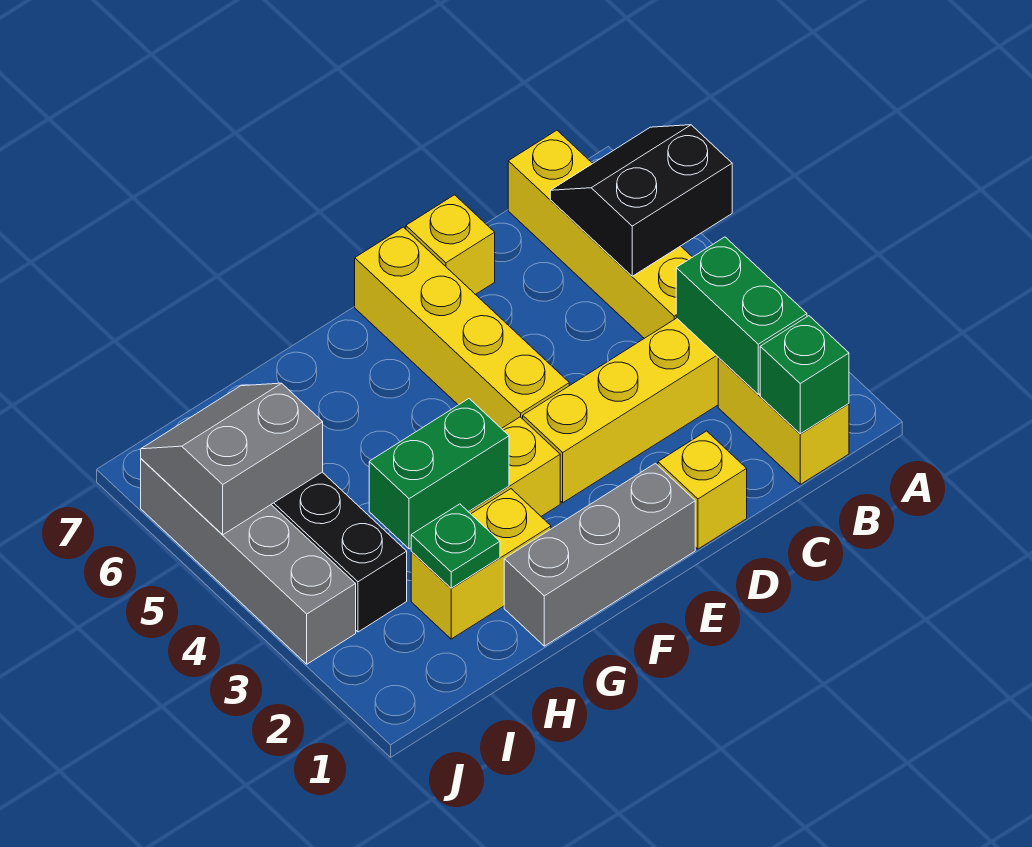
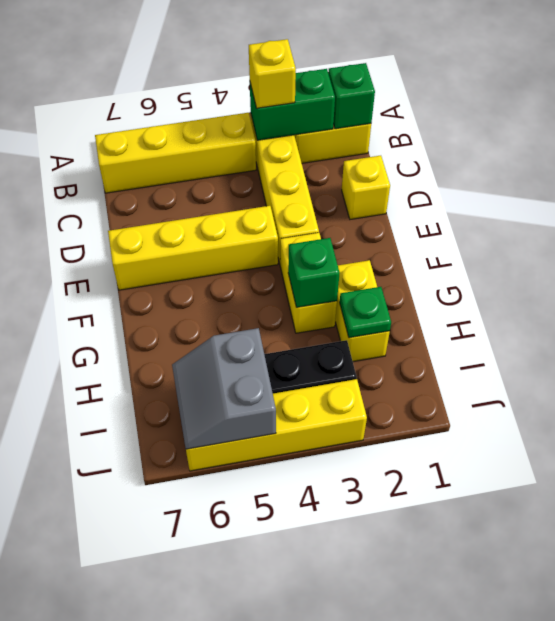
black 2x2 slope [550,125,732,276] -> none
yellow 1x1 brick [406,195,495,295] -> yellow 1x1 brick moved to [249,39,296,108]
grey 1x3 brick [504,463,695,646] -> none
green 1x2 brick [369,399,509,549] -> green 1x1 brick [288,238,340,307]
grey 1x4 brick [141,459,356,664] -> yellow 1x4 brick [186,379,367,471]

